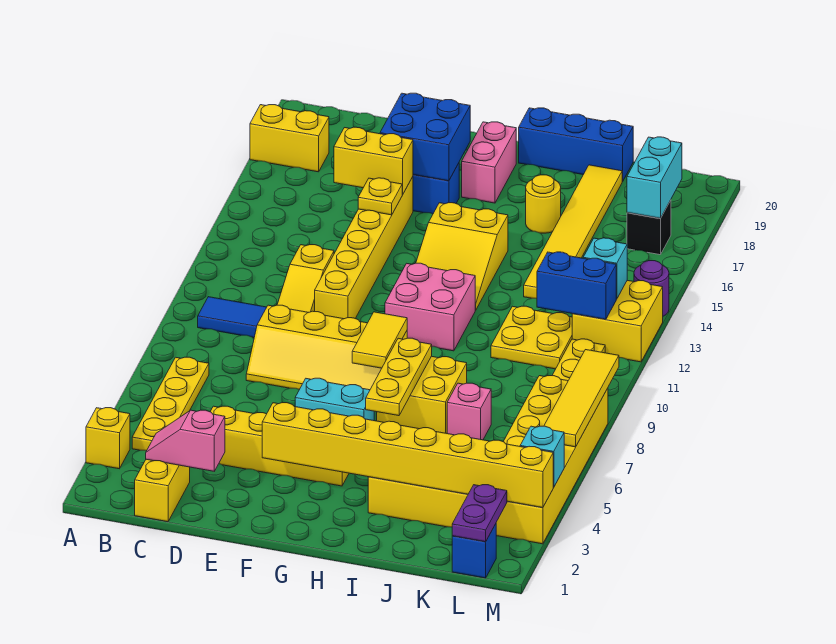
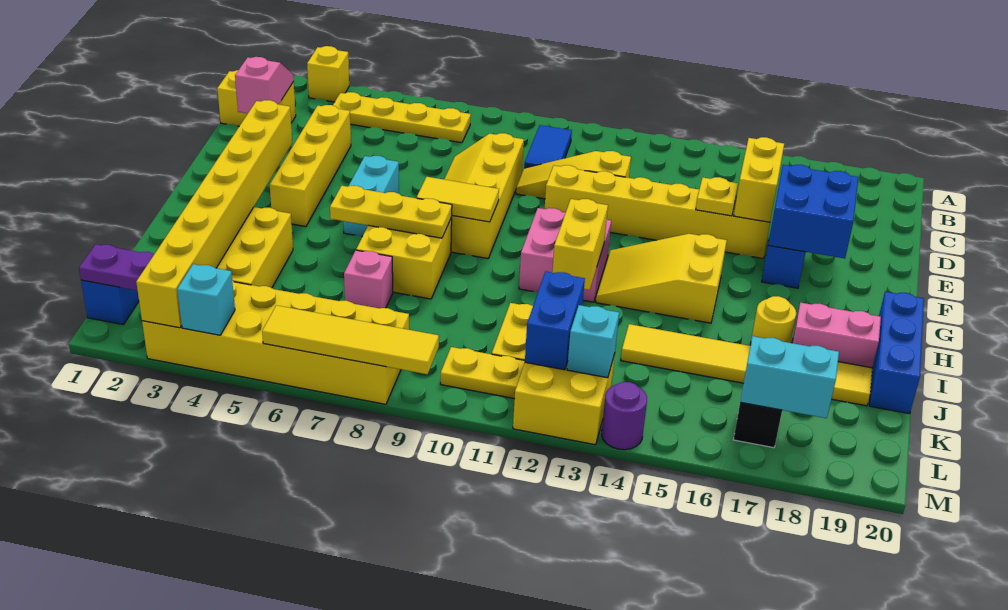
yellow 1x2 brick [250,105,329,172] -> yellow 1x2 brick moved to [552,199,608,290]
pink 1x2 brick [462,122,516,203] -> pink 1x2 brick moved to [792,302,881,368]

